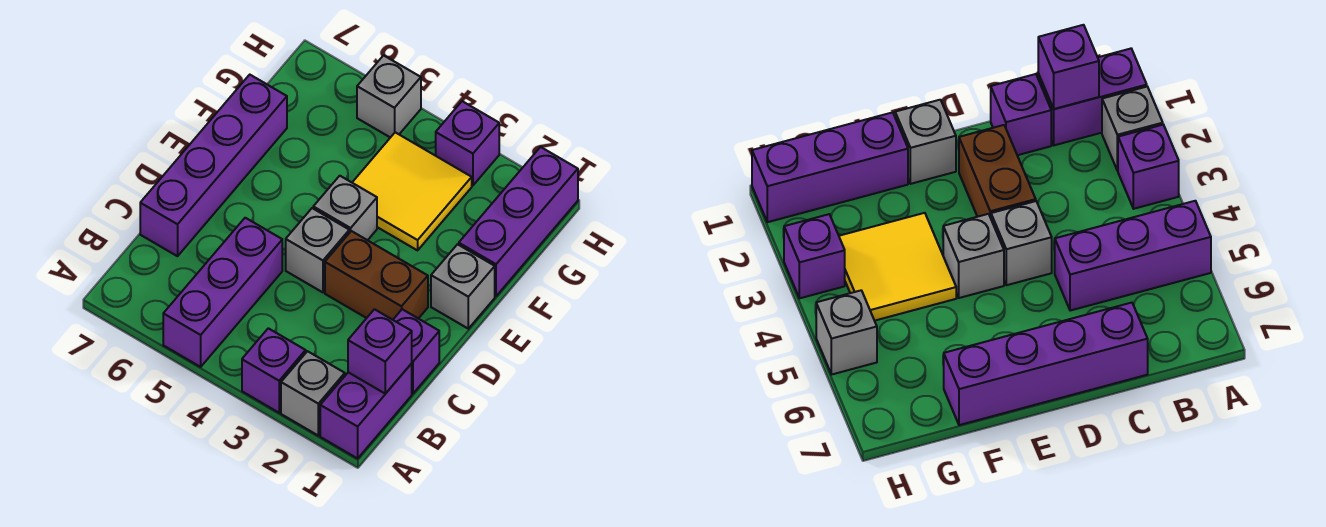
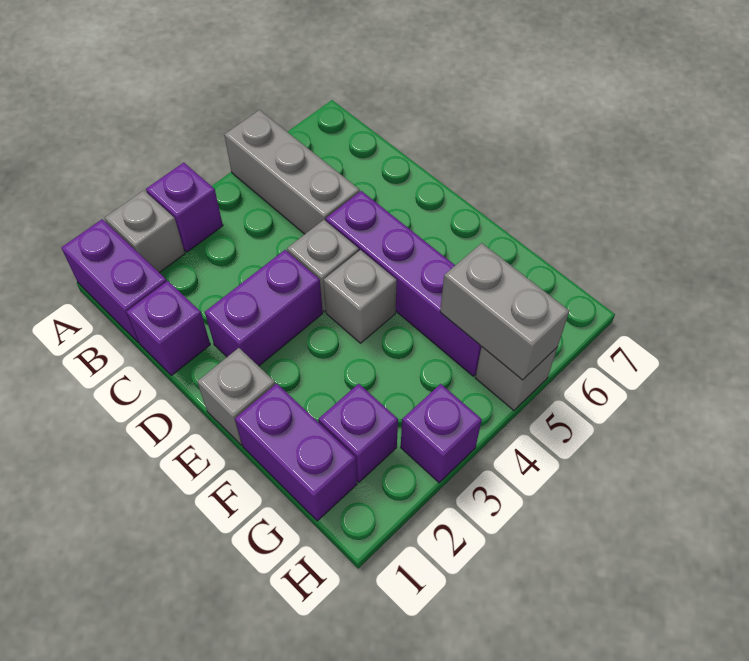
purple 1x3 brick [163,218,282,367] -> grey 1x3 brick [224,110,360,234]
purple 1x1 brick [348,309,412,394] -> purple 1x1 brick moved to [319,384,398,482]
purple 1x4 brick [140,75,287,256] -> purple 1x4 brick moved to [326,191,481,376]
brown 1x2 brick [325,231,428,320] -> purple 1x2 brick [205,250,323,366]
purple 1x3 brick [459,147,578,296] -> purple 1x2 brick [235,383,357,521]
yellow 2x2 tile [352,132,472,250] -> none
none -> grey 1x2 brick [440,243,569,380]

